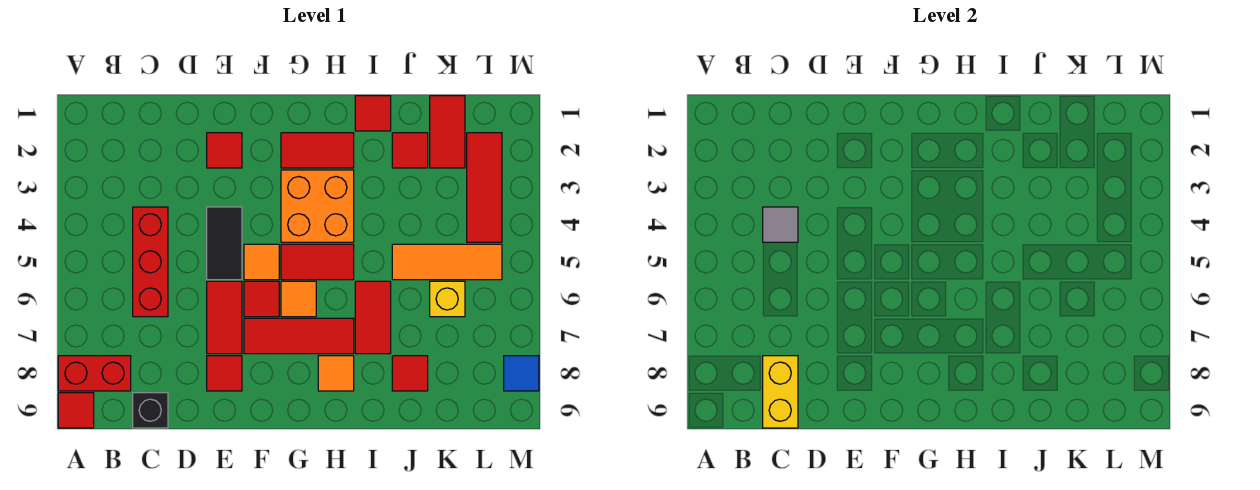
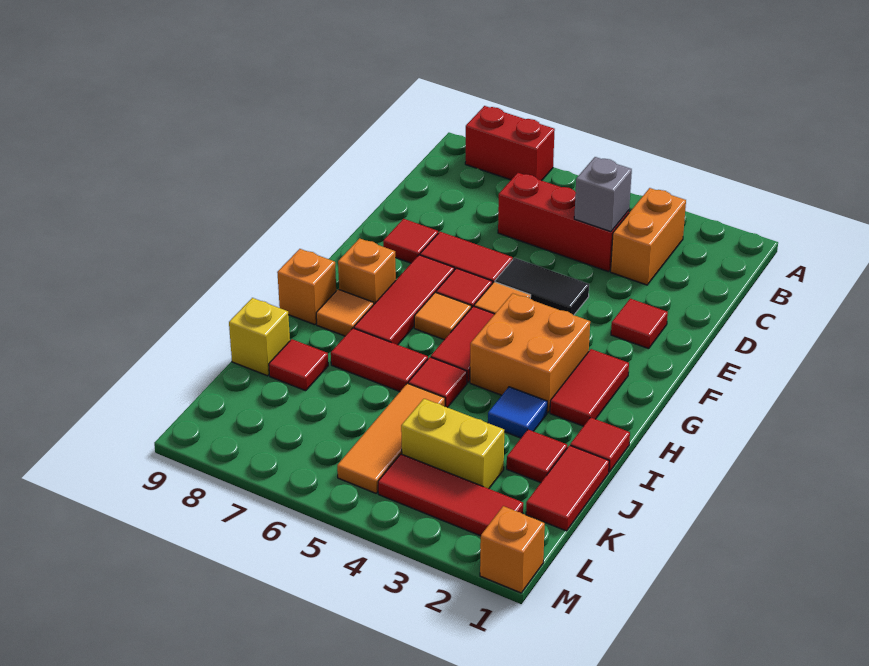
red 1x2 brick [58,356,131,391] -> red 1x2 brick turned to [465,106,555,181]
red 1x1 tile [58,393,94,428] -> red 1x1 tile moved to [408,357,467,407]
none -> orange 1x2 brick [611,188,686,285]
grey 1x1 tile [763,207,798,242] -> grey 1x1 brick [574,157,632,232]
yellow 1x2 brick [763,356,798,428] -> yellow 1x2 brick moved to [401,399,504,489]
black 1x1 brick [133,393,168,428] -> none
none -> orange 1x1 brick [338,238,396,304]
none -> orange 1x1 brick [277,249,336,325]
red 1x2 tile [430,96,465,168] -> red 1x2 tile turned to [526,445,609,531]
yellow 1x1 brick [430,281,465,317] -> yellow 1x1 brick moved to [229,298,290,376]
none -> orange 1x1 brick [480,506,545,593]
blue 1x1 tile [504,356,539,391] -> blue 1x1 tile moved to [488,387,547,438]

